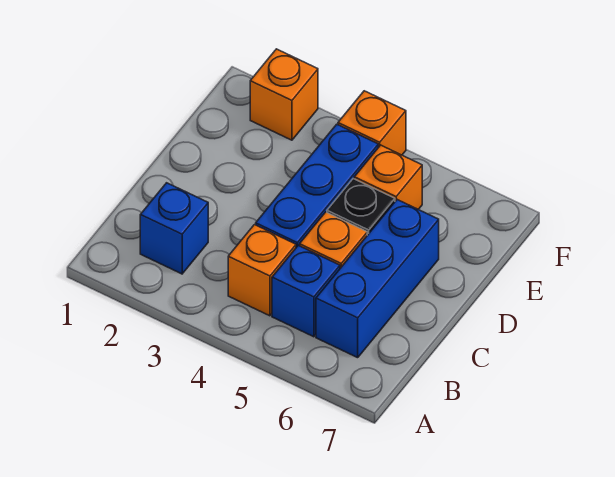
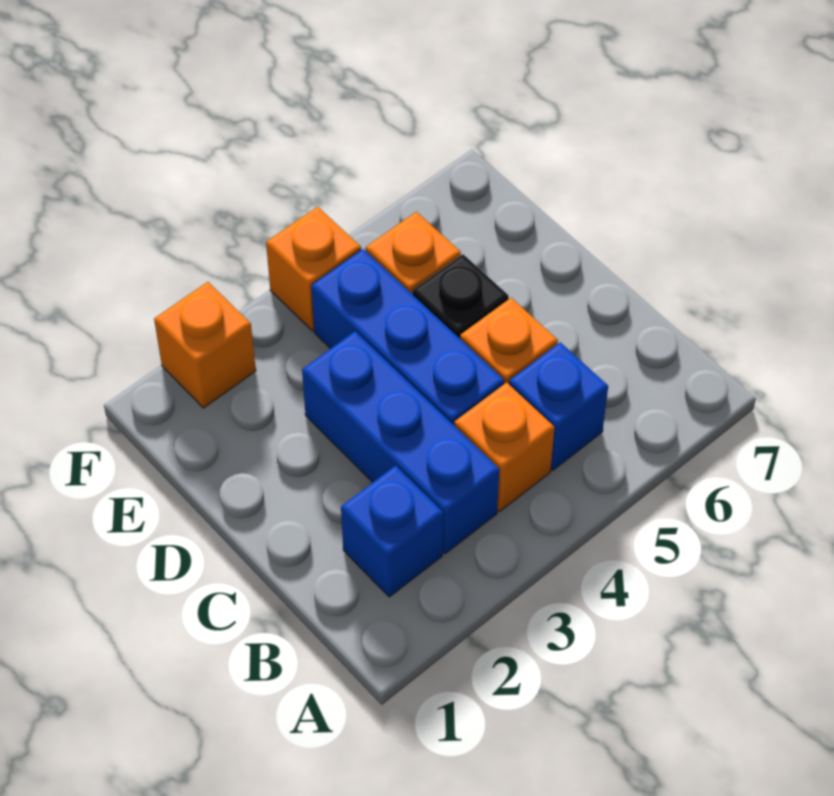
blue 1x3 brick [316,200,439,358] -> blue 1x3 brick moved to [302,332,500,554]

